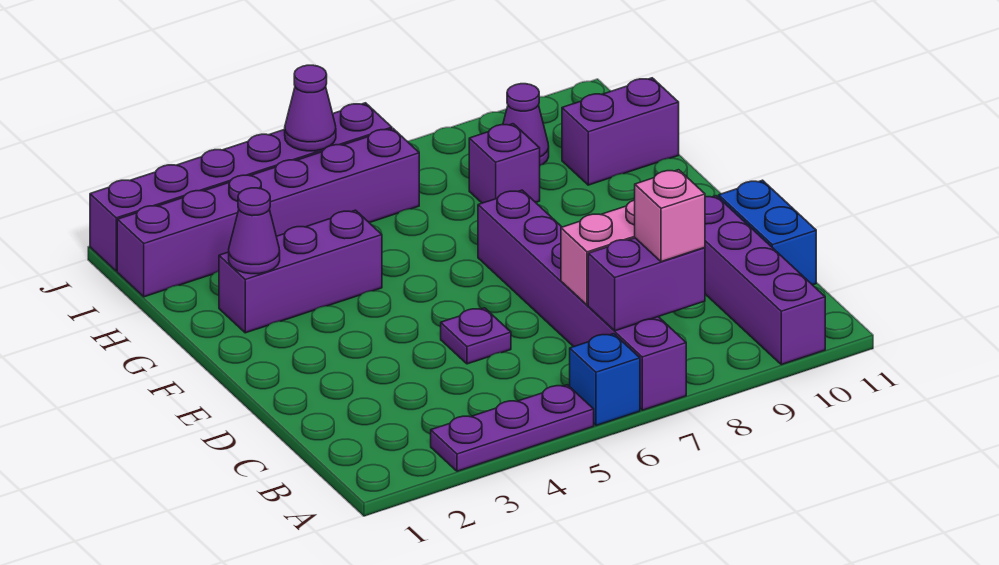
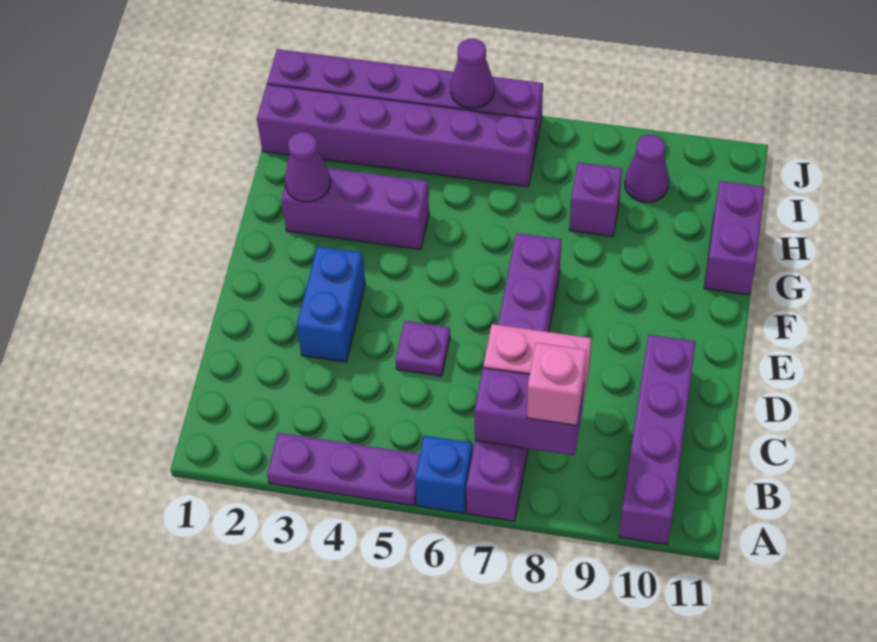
blue 1x2 brick [719,180,816,285] -> blue 1x2 brick moved to [297,246,365,362]
purple 1x2 brick [562,78,679,185] -> purple 1x2 brick turned to [704,181,765,295]

